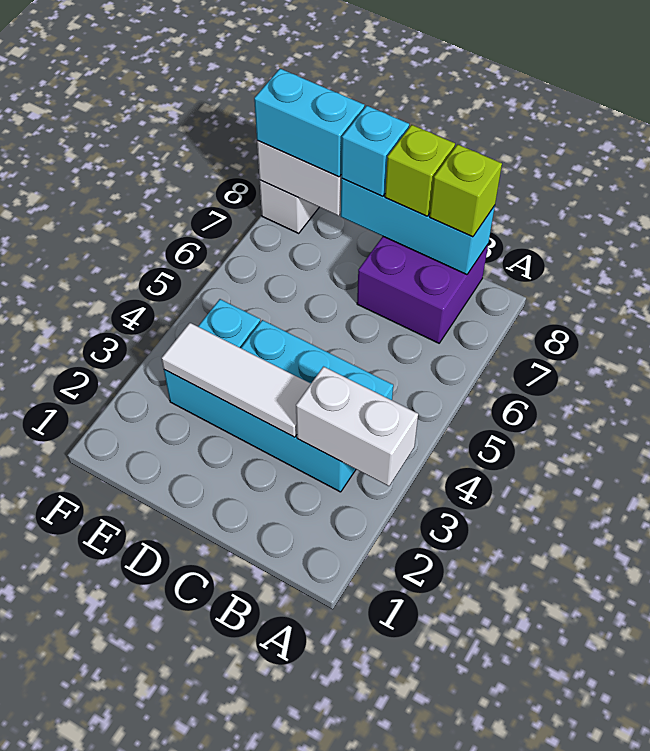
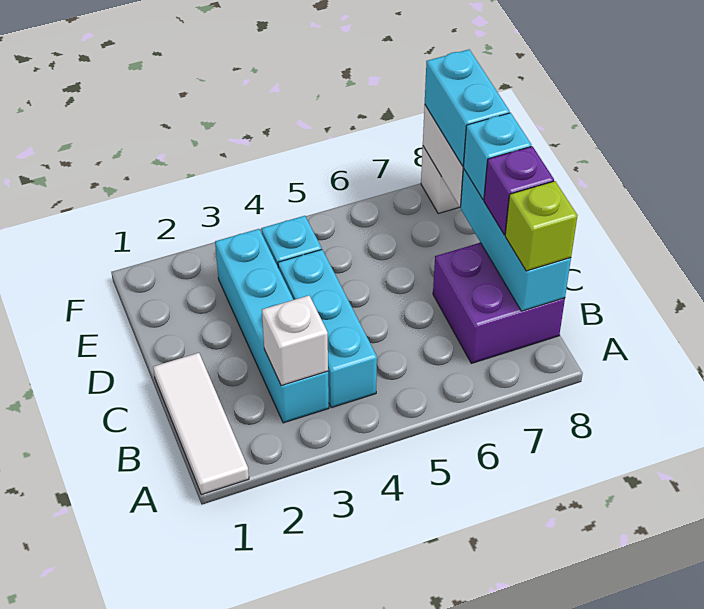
white 1x2 brick [296,367,418,486] -> white 1x1 brick [262,296,328,386]
white 1x3 tile [162,323,311,437] -> white 1x3 tile moved to [153,353,249,495]
lime 1x1 brick [385,125,455,216] -> purple 1x1 brick [484,146,554,235]

